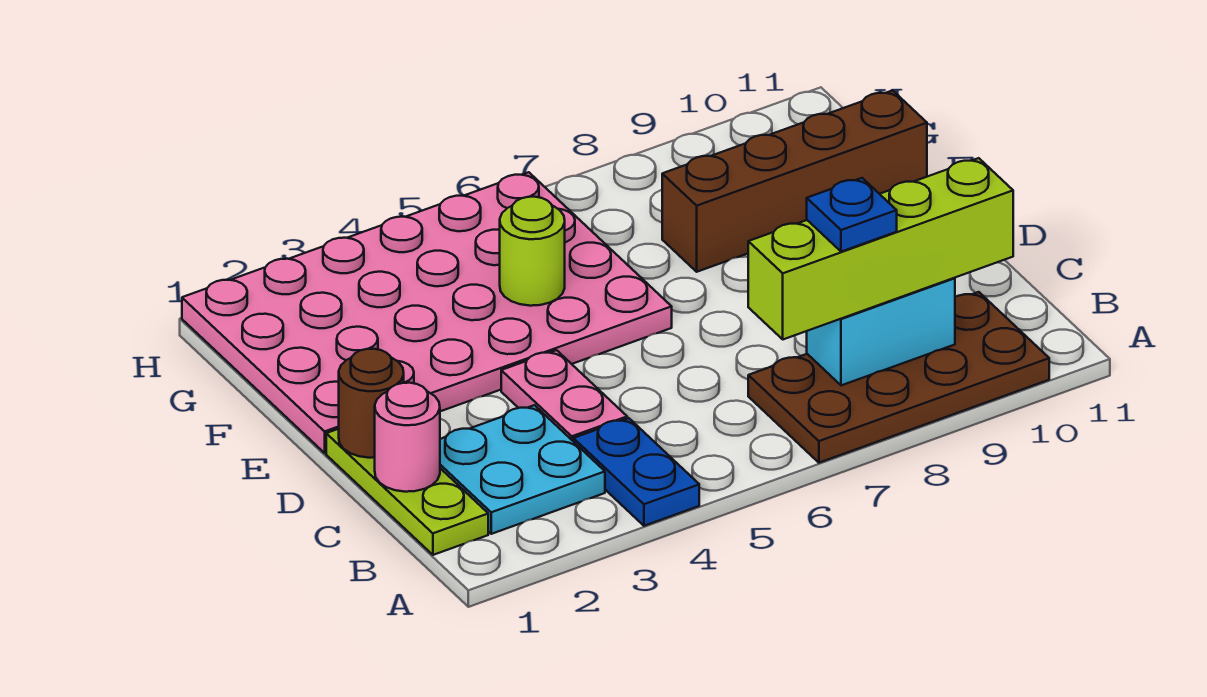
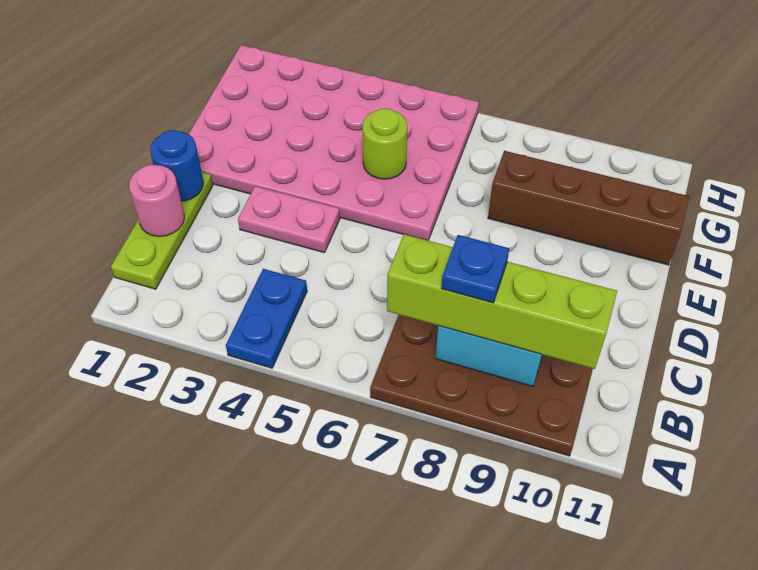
cyan 2x2 plate [440,405,605,534] -> none
pink 1x2 plate [501,350,627,441] -> pink 1x2 plate turned to [238,186,340,253]
brown 1x1 round brick [339,349,404,458] -> blue 1x1 round brick [150,130,203,201]

